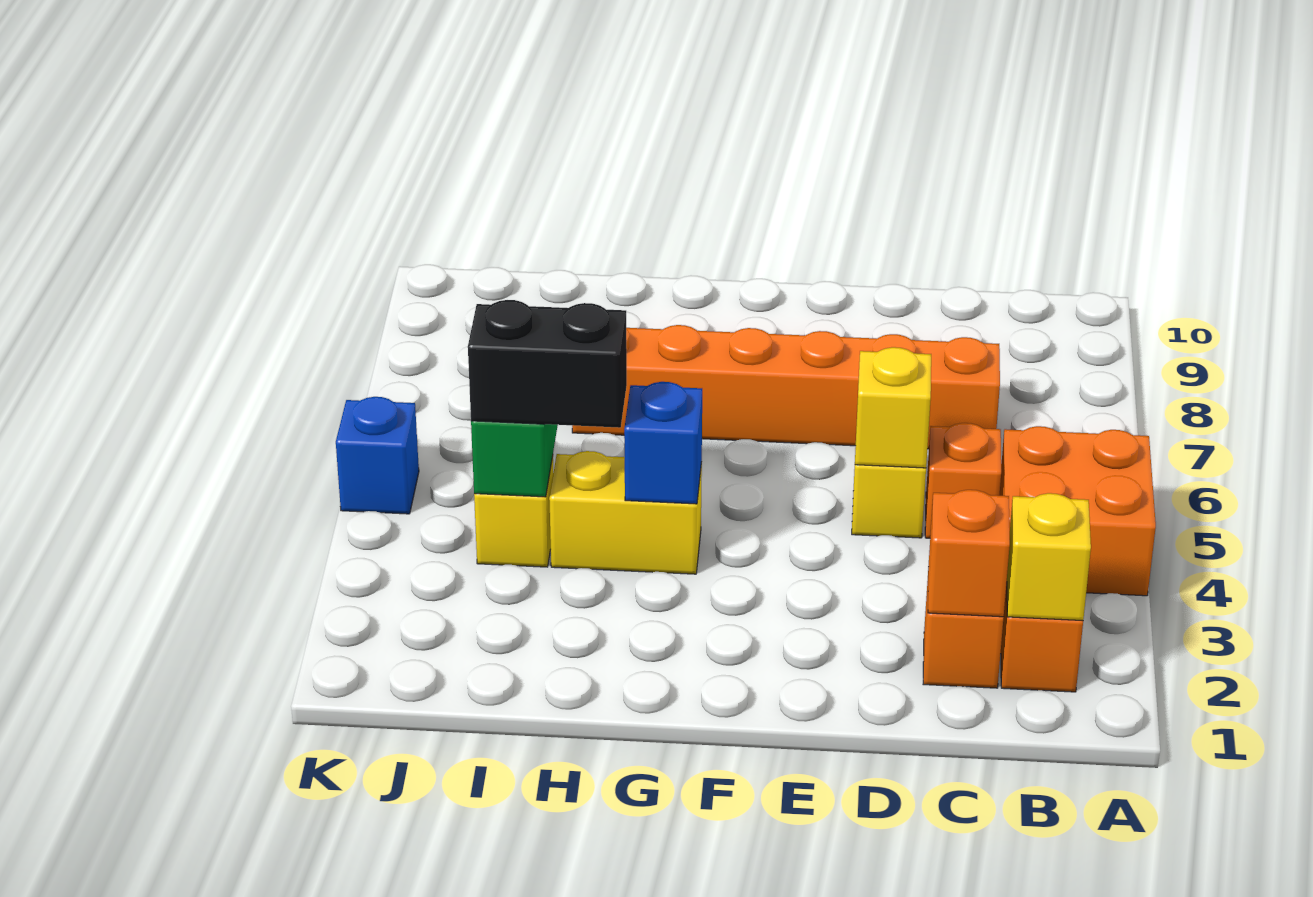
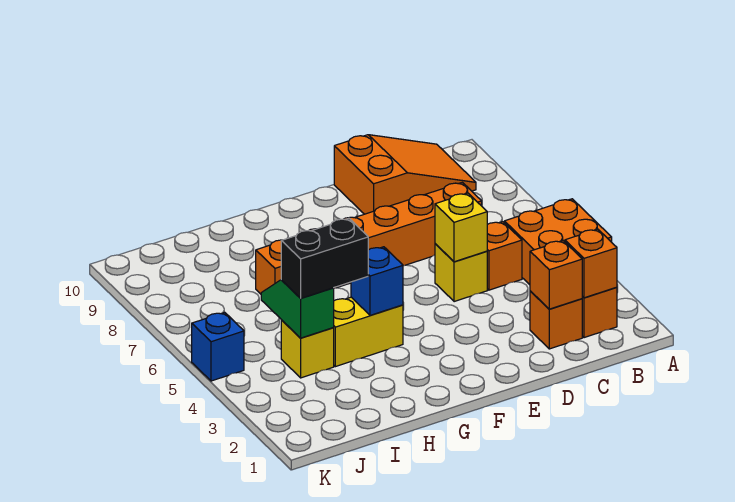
yellow 1x1 brick [1007,493,1091,621] -> orange 1x1 brick [565,229,617,298]
none -> orange 2x3 slope [334,135,476,214]

